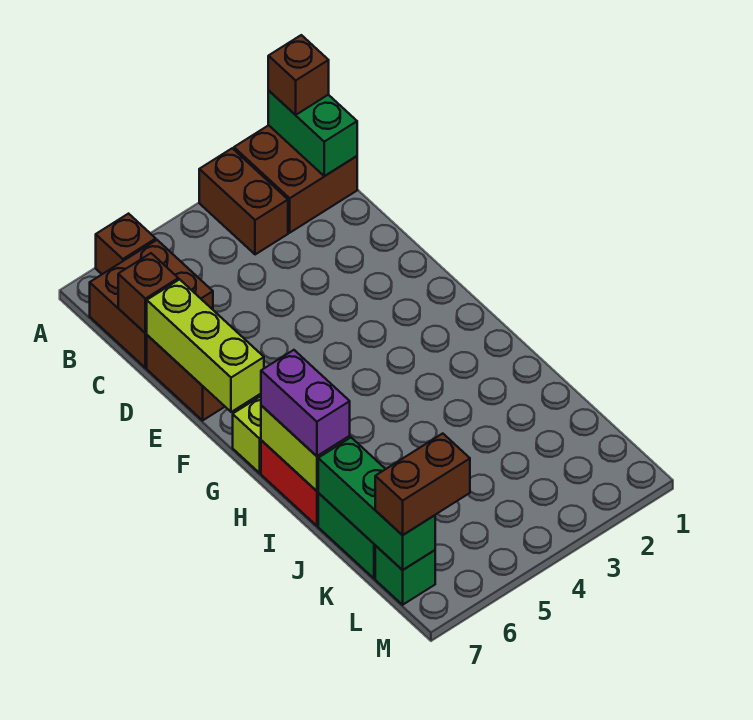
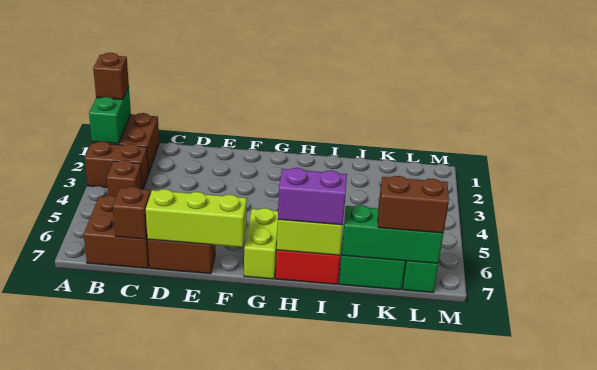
green 1x2 brick [268,91,357,176] -> green 1x2 brick turned to [89,87,131,144]
brown 1x1 brick [96,214,156,274] -> brown 1x1 brick moved to [107,160,142,197]
brown 1x2 brick [375,433,470,535] -> brown 1x2 brick turned to [378,176,449,233]

